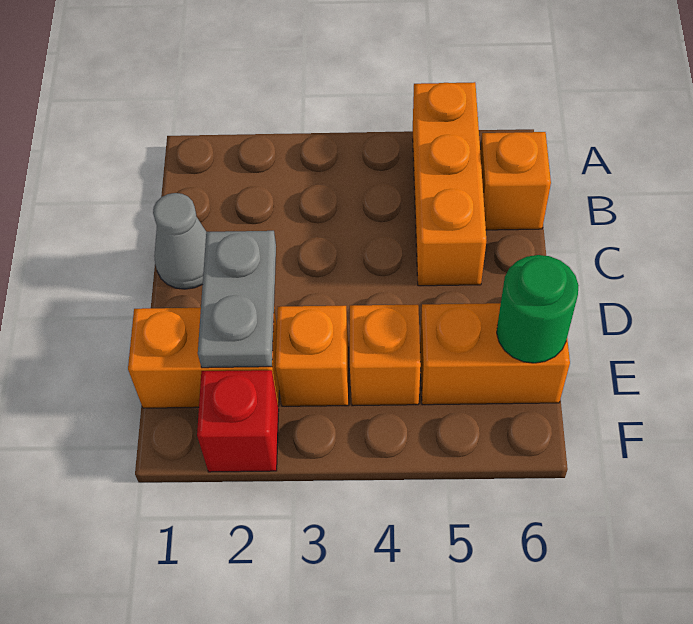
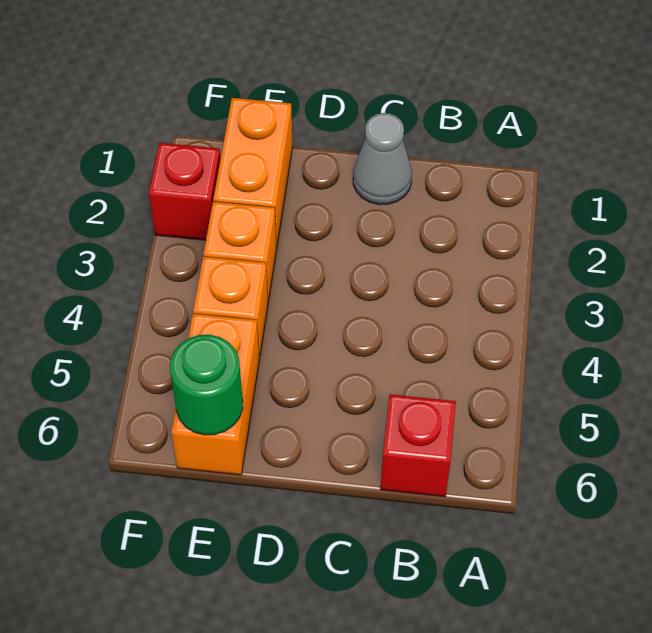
orange 1x3 brick [413,82,486,286] -> none
orange 1x1 brick [480,132,551,230] -> red 1x1 brick [381,394,456,497]
grey 1x2 plate [198,231,276,368] -> none

